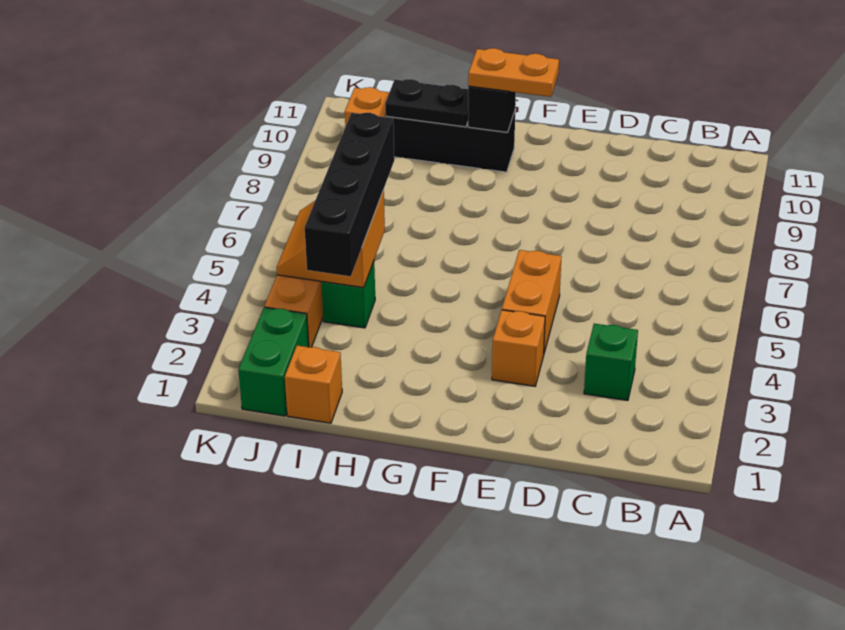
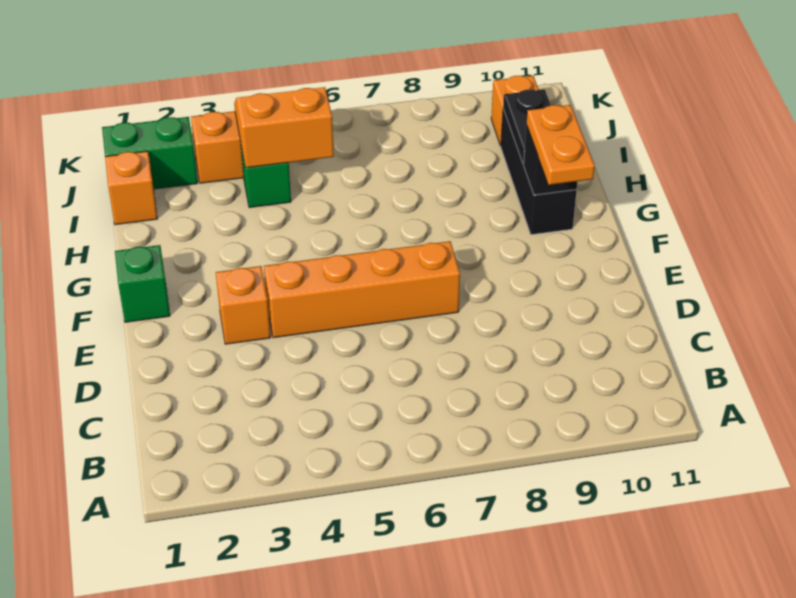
green 1x1 brick [584,324,638,401] -> green 1x1 brick moved to [115,245,170,322]
orange 1x2 brick [502,250,562,353] -> orange 1x4 brick [264,241,460,338]
black 1x4 brick [305,113,394,276] -> none

